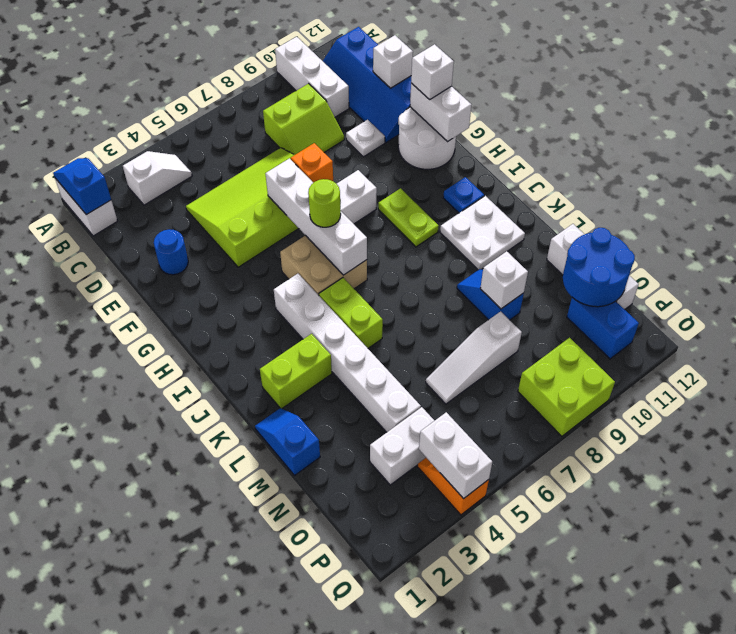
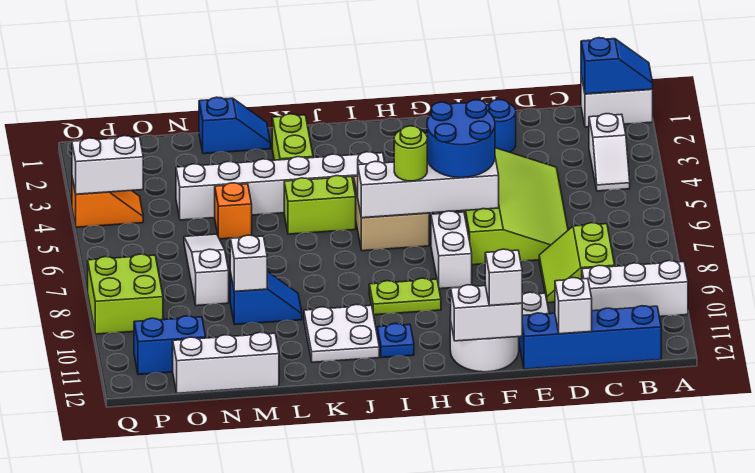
orange 1x1 brick [291,143,333,183] -> orange 1x1 brick moved to [215,183,252,239]
blue 2x2 round brick [563,228,635,307] -> blue 2x2 round brick moved to [427,100,495,178]
white 1x2 brick [370,407,434,485] -> none

